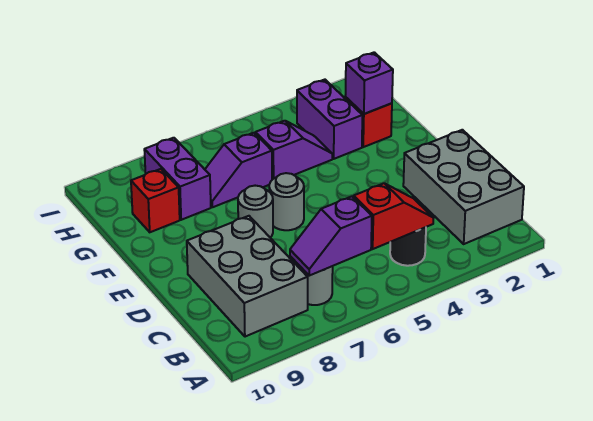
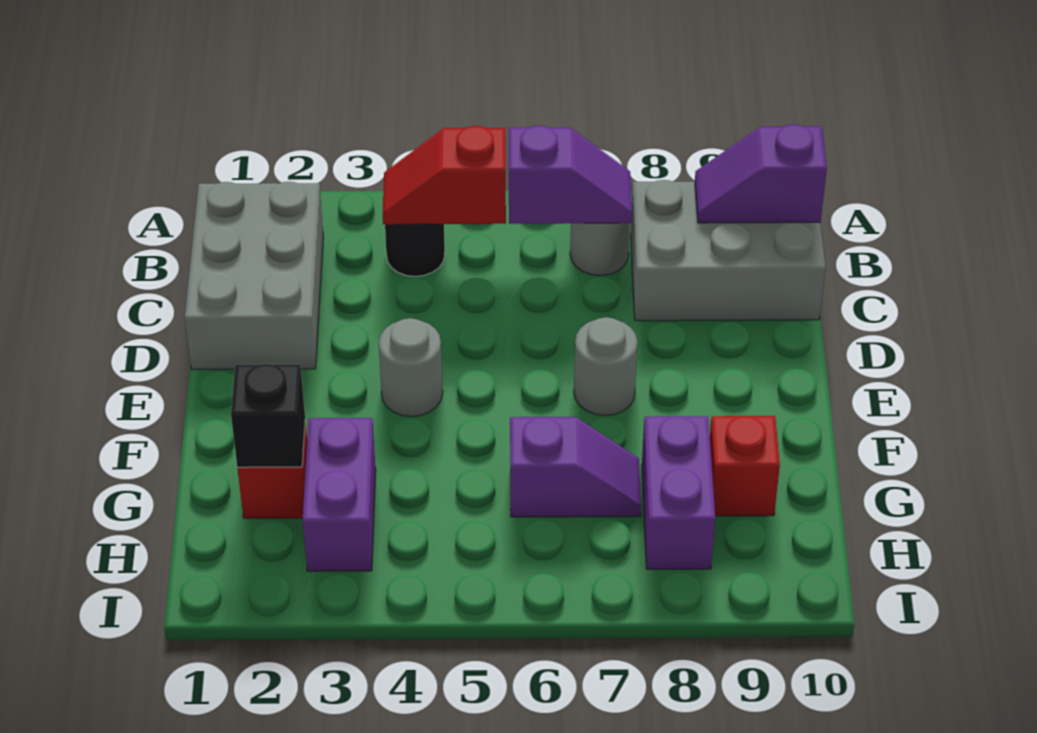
grey 2x3 brick [187,216,308,337] -> grey 2x3 brick turned to [630,180,826,321]
grey 1x1 round brick [269,173,304,230] -> grey 1x1 round brick moved to [379,318,443,417]
purple 1x1 brick [345,52,393,114] -> black 1x1 brick [231,364,305,467]
purple 1x2 slope [255,121,332,180] -> purple 1x2 slope moved to [695,124,827,223]

